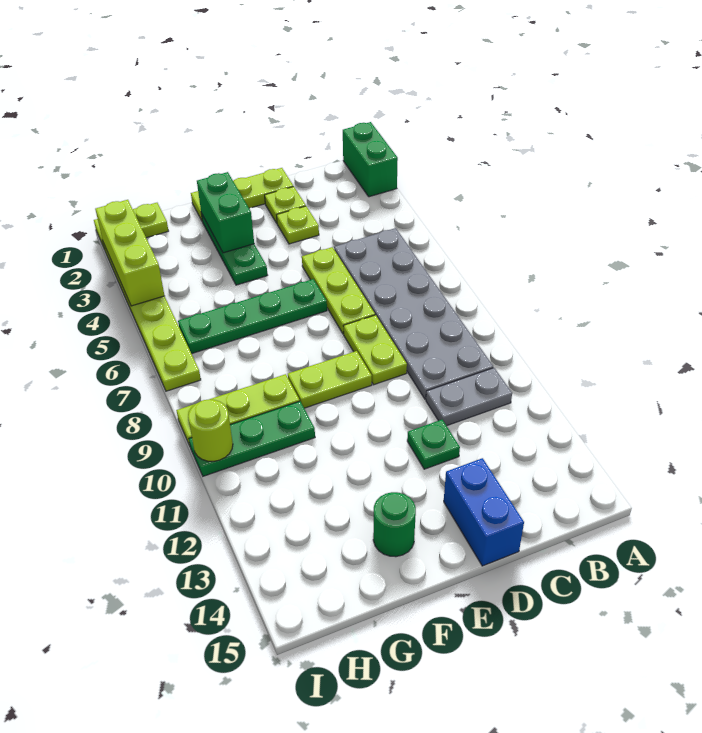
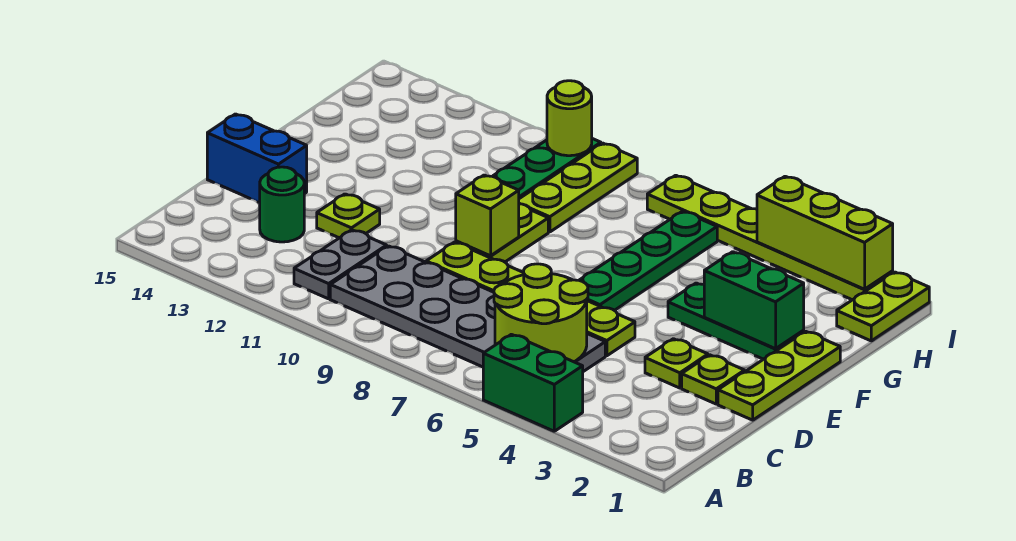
green 1x2 brick [343,122,398,197] -> green 1x2 brick moved to [483,334,583,431]
none -> lime 2x2 round brick [494,264,588,362]
green 1x1 plate [407,420,460,469] -> lime 1x1 plate [317,194,380,238]
none -> lime 1x1 brick [456,175,519,256]
green 1x1 round brick [373,492,416,557] -> green 1x1 round brick moved to [260,167,304,242]

